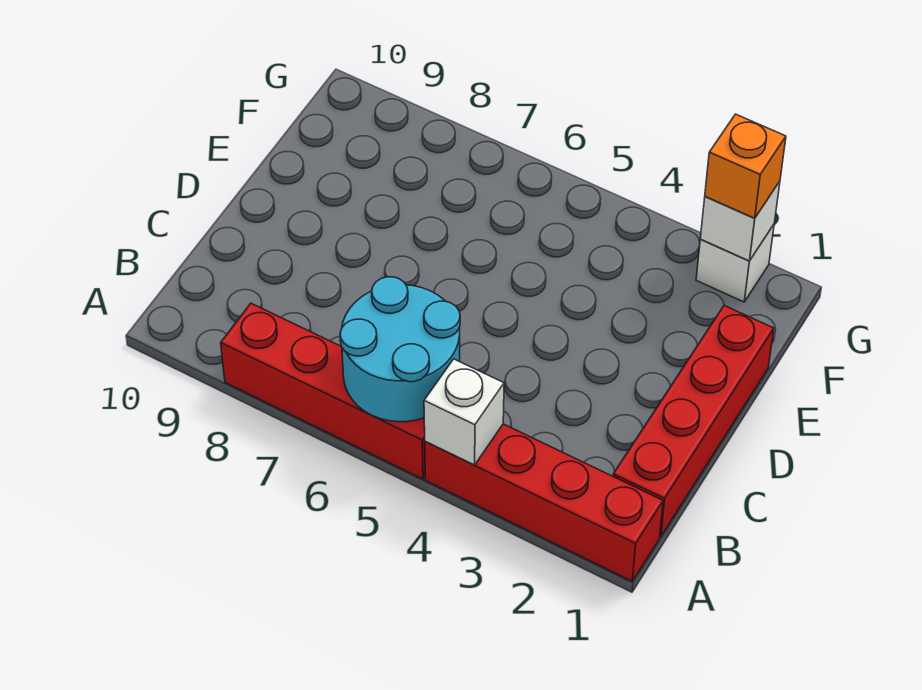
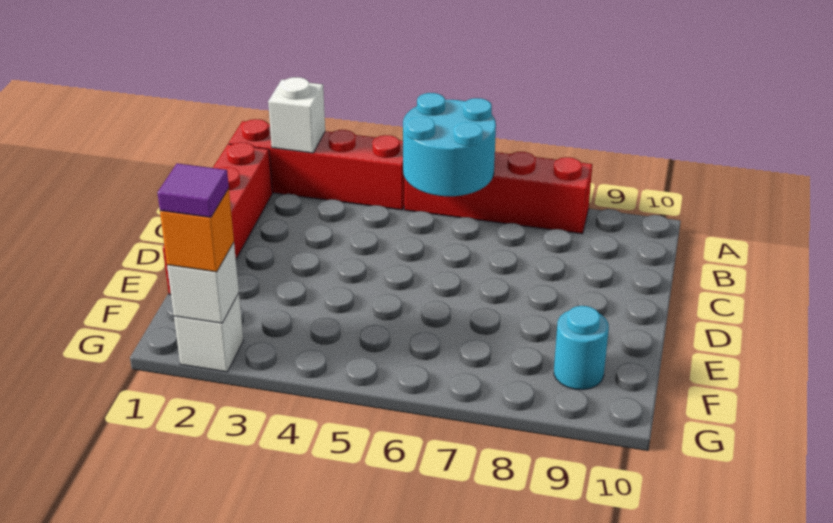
white 1x1 brick [424,359,504,465] -> white 1x1 brick moved to [268,77,325,153]
none -> cyan 1x1 round brick [554,306,609,390]
none -> purple 1x1 tile [157,163,229,217]

